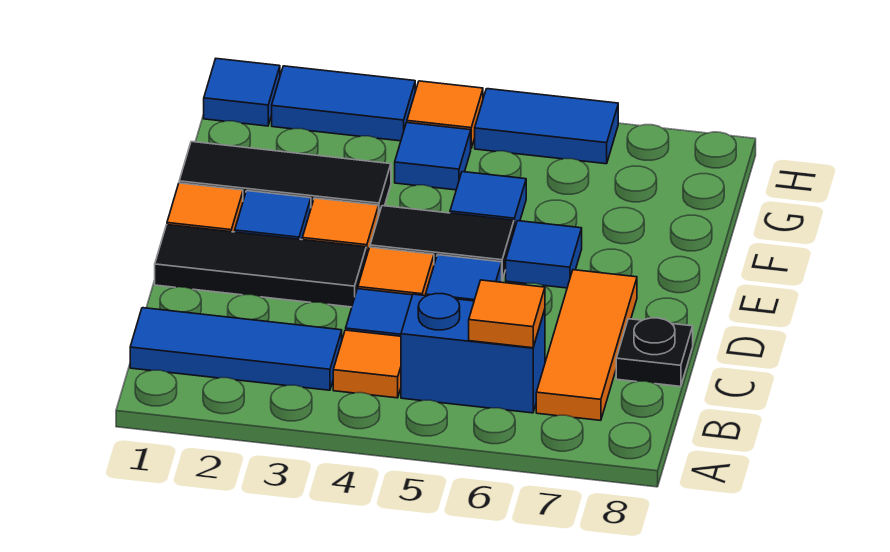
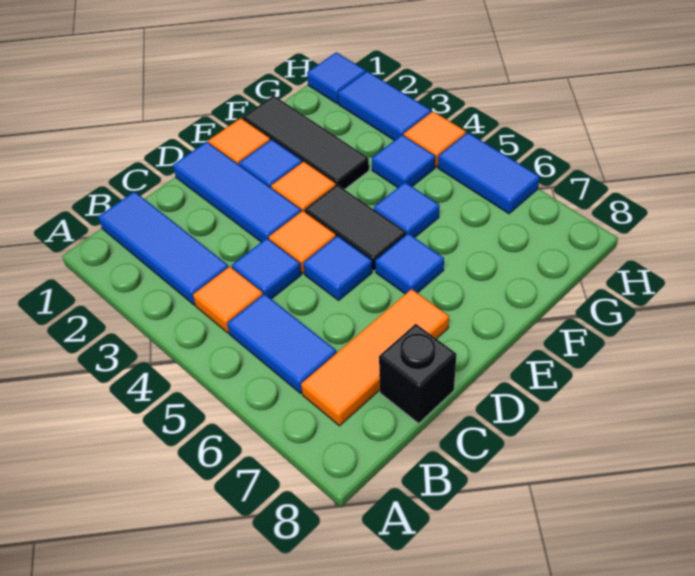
blue 1x2 brick [401,294,545,413] -> blue 1x2 tile [227,294,337,393]
orange 1x1 tile [469,280,545,348] -> none
black 1x1 plate [616,318,693,386] -> black 1x1 brick [379,324,456,423]
black 1x3 tile [155,225,366,307] -> blue 1x3 tile [173,142,301,242]

